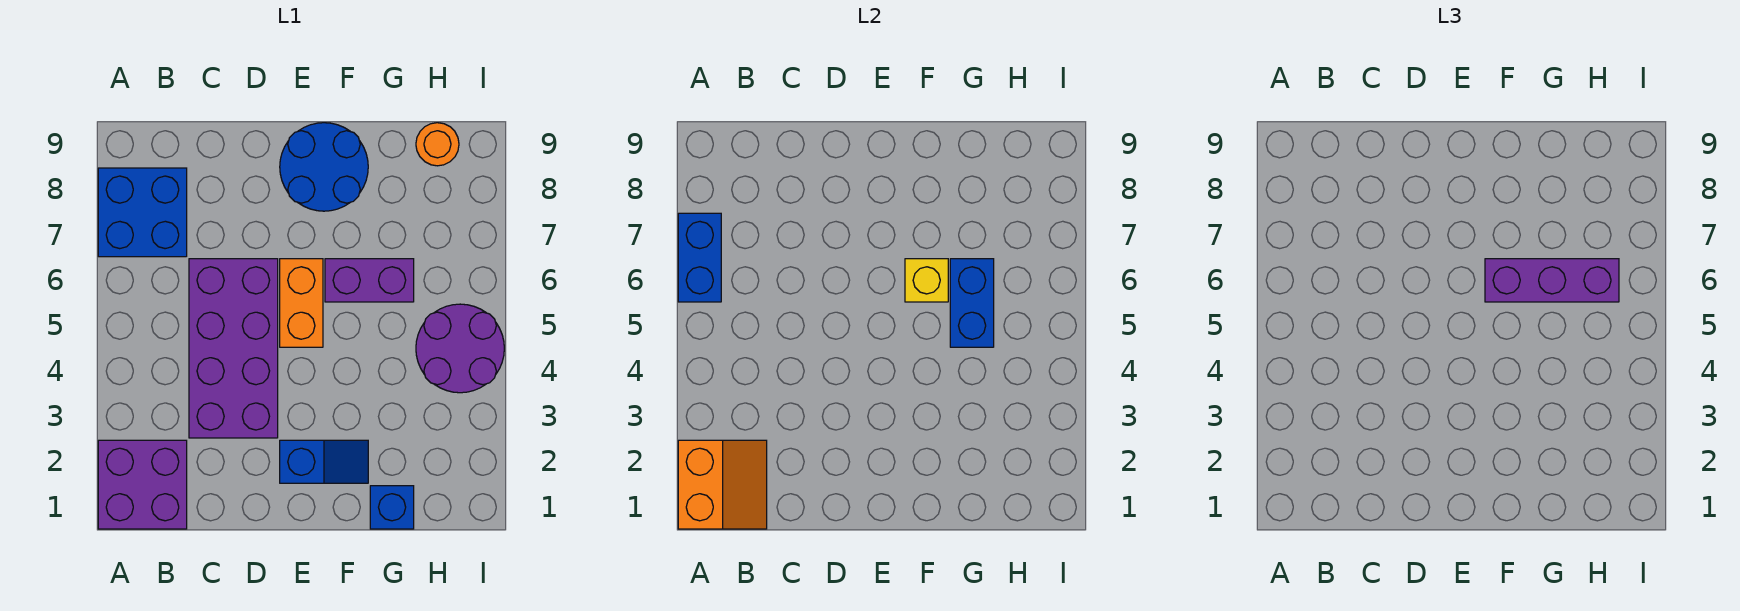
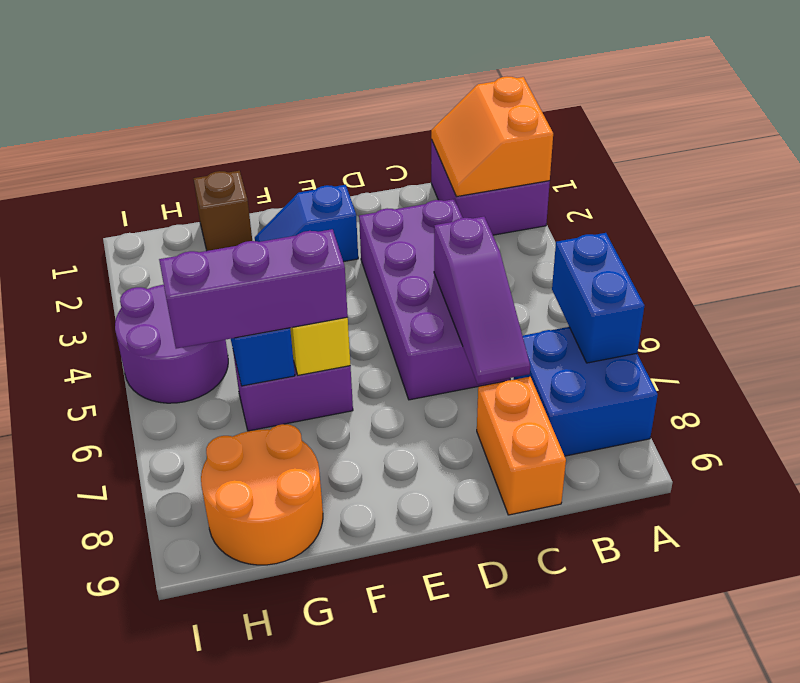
none -> purple 1x3 slope [434,217,530,384]
orange 1x2 brick [280,259,323,347] -> orange 1x2 brick moved to [477,377,566,515]
blue 2x2 round brick [280,123,368,211] -> none
blue 1x1 brick [370,486,414,529] -> brown 1x1 brick [194,171,252,251]
orange 1x1 round brick [416,123,459,166] -> orange 2x2 round brick [201,424,323,565]

